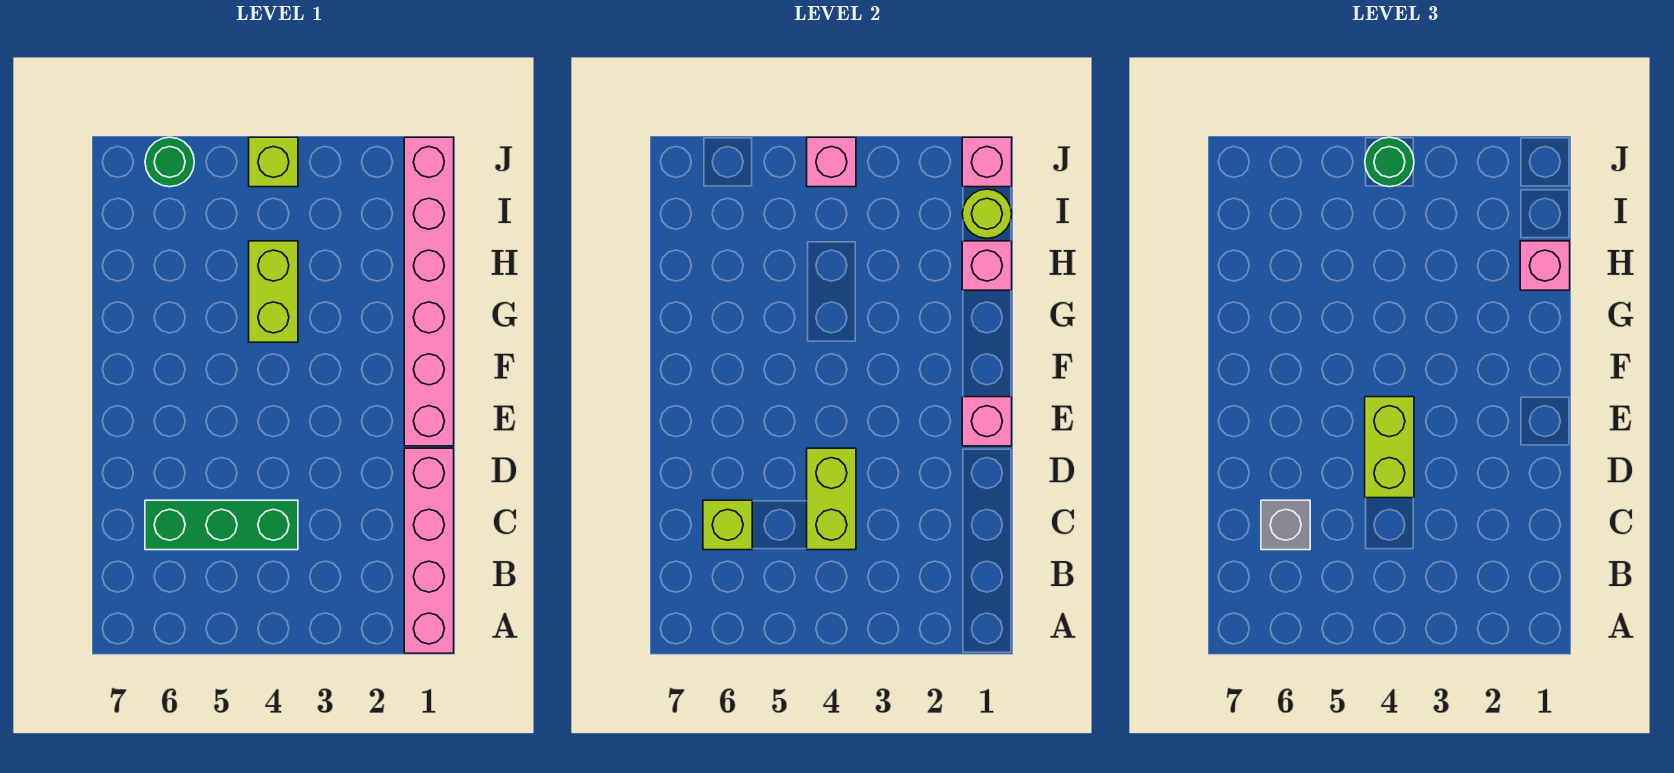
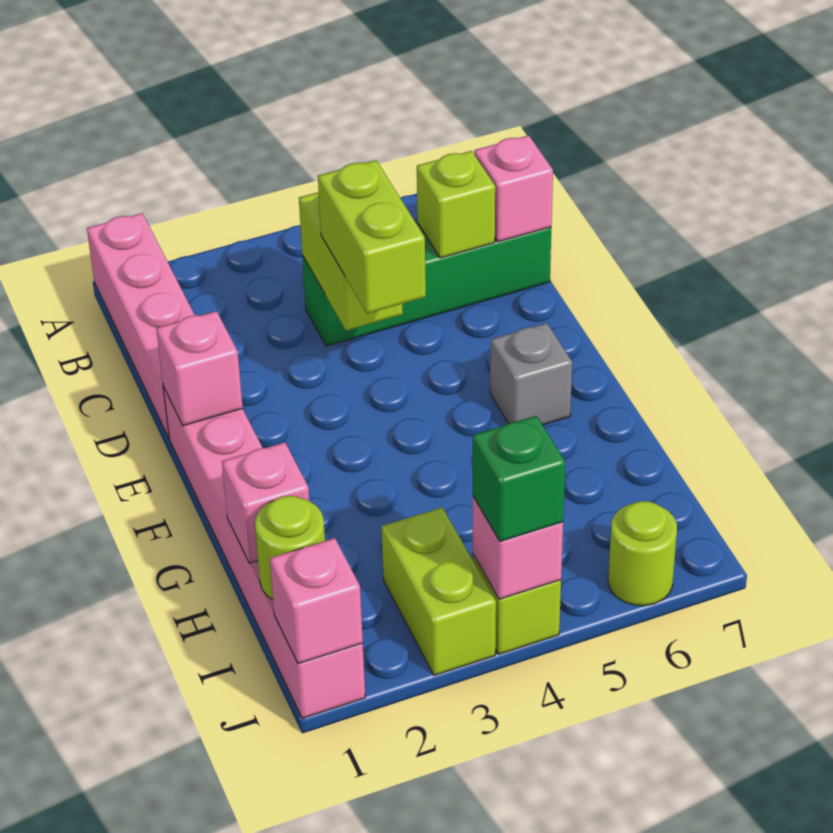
green 1x3 brick [145,500,298,550] -> green 1x4 brick [302,223,551,346]
grey 1x1 brick [1261,500,1310,550] -> grey 1x1 brick moved to [490,323,572,425]
lime 1x2 brick [249,241,298,342] -> lime 1x2 brick moved to [382,507,496,676]
pink 1x1 brick [1520,241,1570,290] -> pink 1x1 brick moved to [474,135,553,242]
green 1x1 round brick [1365,137,1414,187] -> green 1x1 brick [473,416,565,541]
green 1x1 round brick [145,137,194,187] -> lime 1x1 round brick [608,501,677,606]

